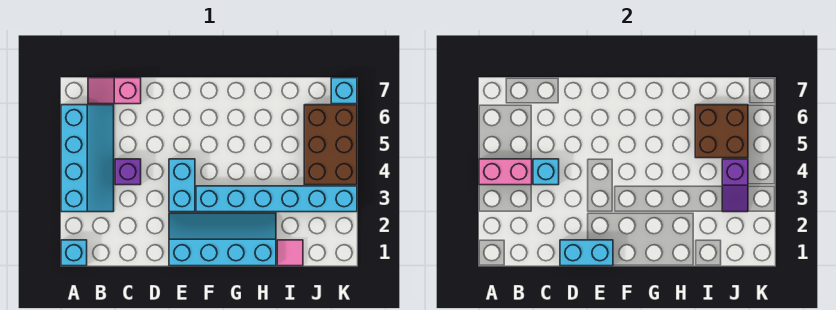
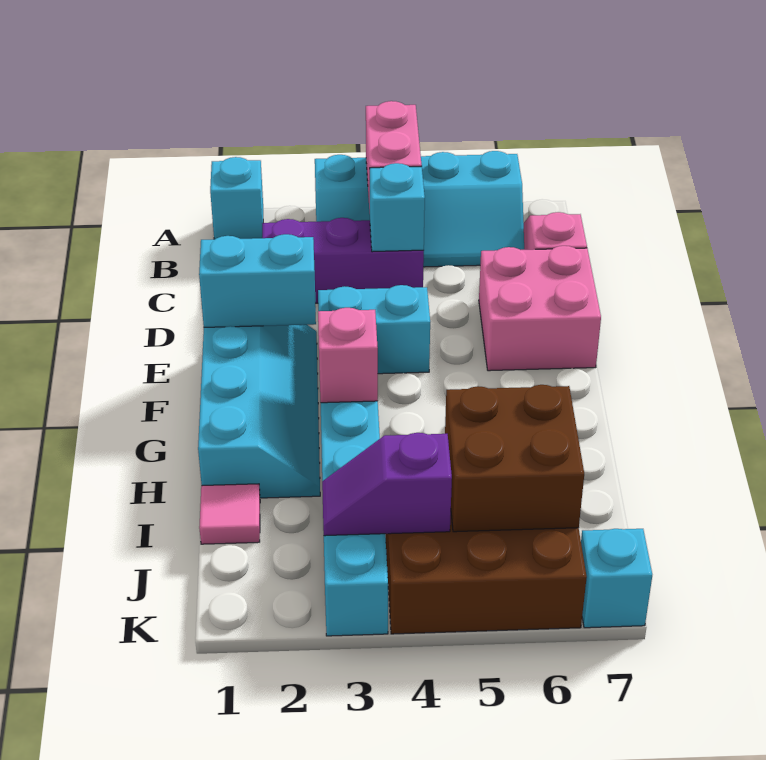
purple 1x1 brick [115,159,141,185] -> purple 1x3 brick [262,218,424,303]
cyan 1x2 brick [560,240,613,266] -> cyan 1x2 brick turned to [199,234,316,327]
none -> pink 2x2 brick [479,246,601,371]
none -> pink 1x1 brick [318,308,378,403]

